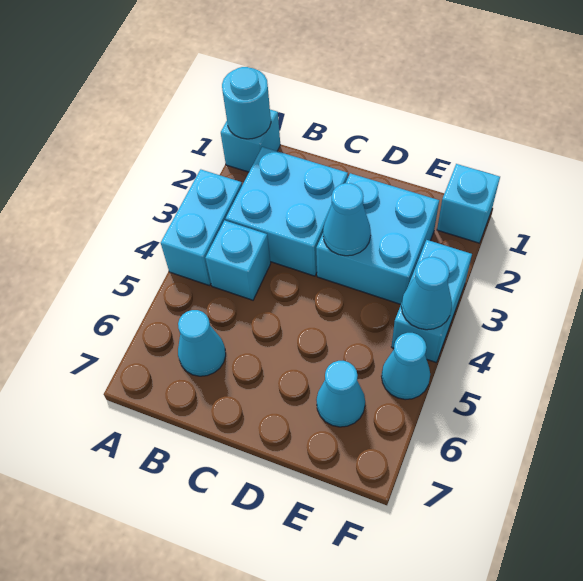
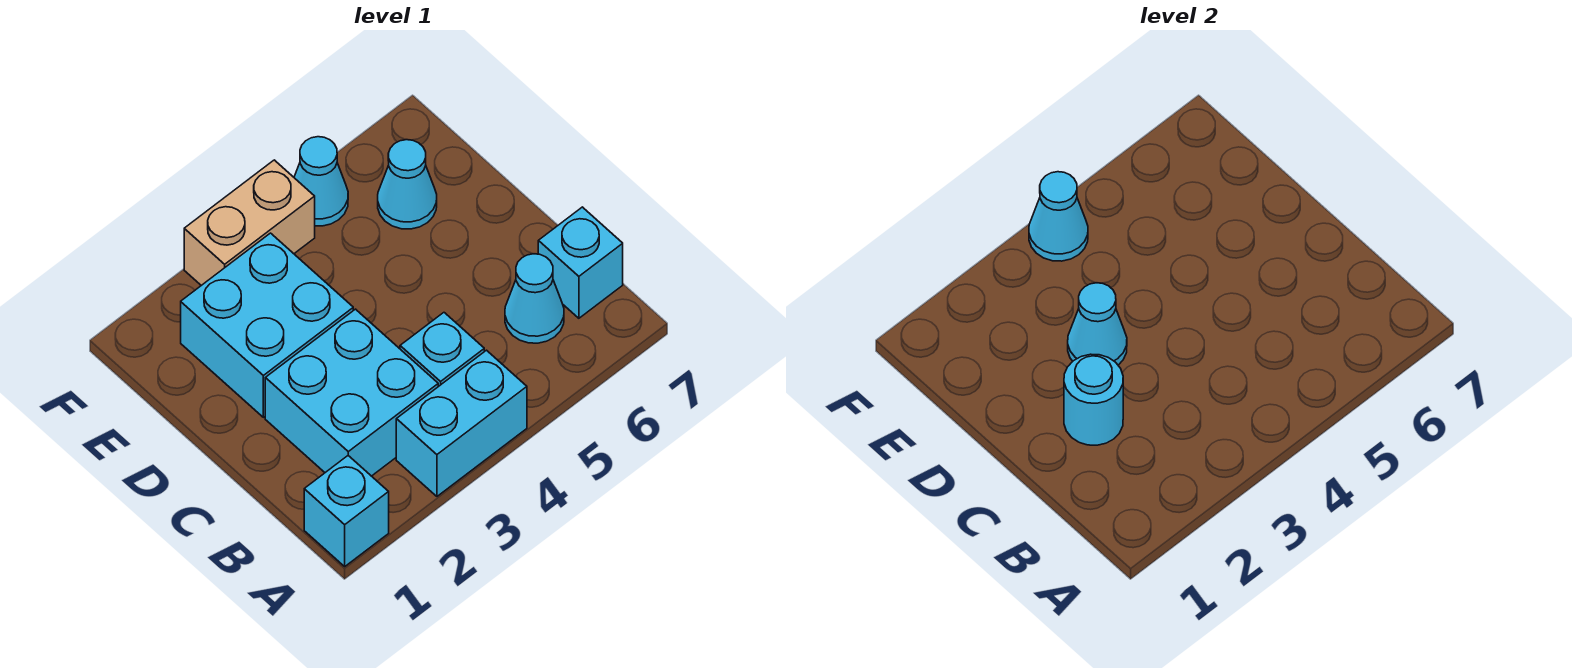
cyan 1x1 round brick [222,67,271,139] -> cyan 1x1 round brick moved to [1064,354,1123,445]
cyan 1x1 brick [437,164,500,243] -> cyan 1x1 brick moved to [538,207,623,318]
cyan 1x2 brick [392,240,472,362] -> tan 1x2 brick [184,160,315,285]

